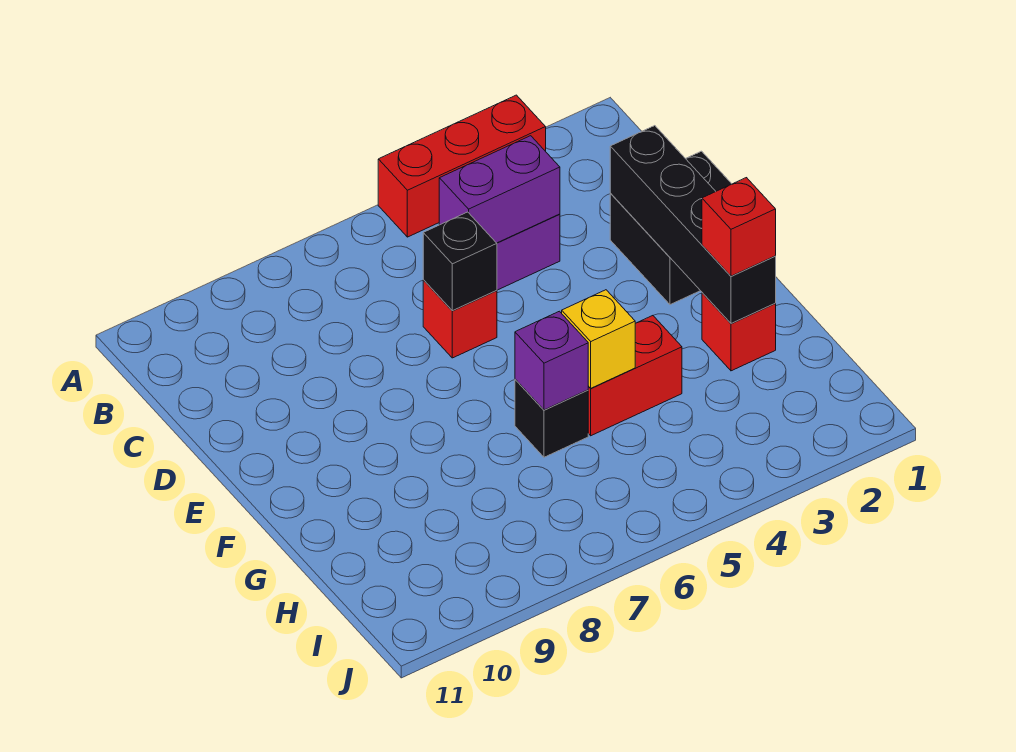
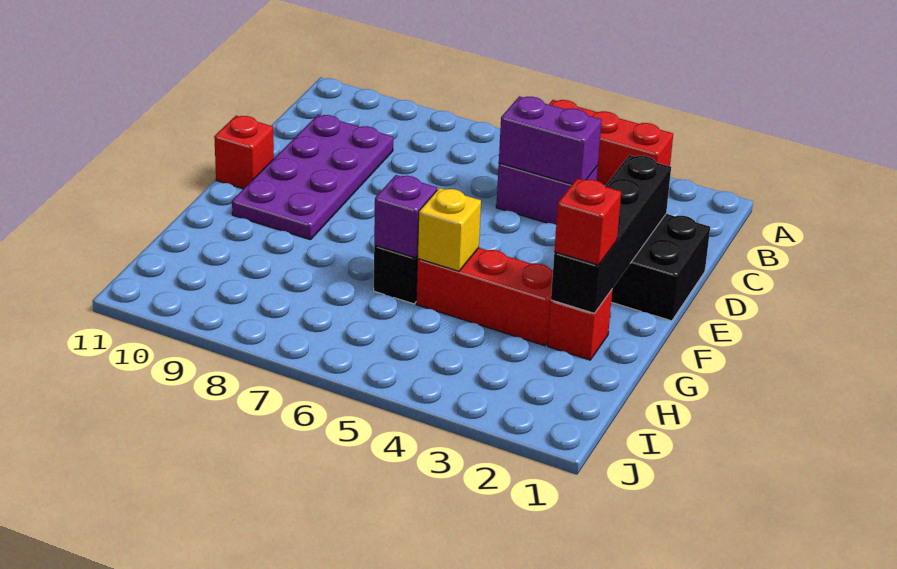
none -> purple 2x4 plate [232,115,393,240]
red 1x1 brick [423,280,497,358] -> red 1x1 brick moved to [214,116,274,189]
black 1x1 brick [423,212,497,311] -> none
red 1x2 brick [588,316,682,436] -> red 1x3 brick [416,248,553,346]

